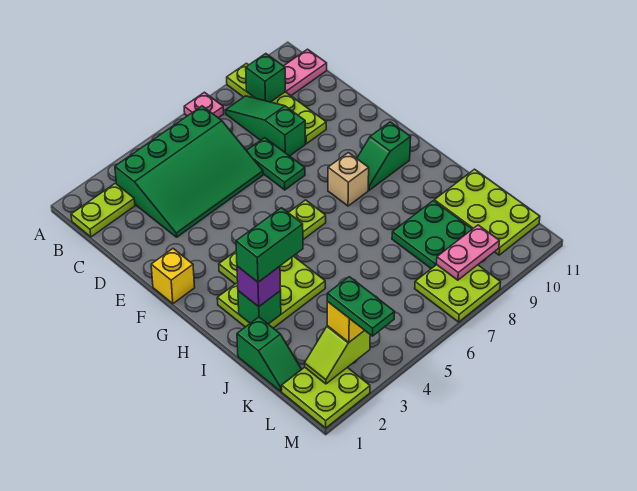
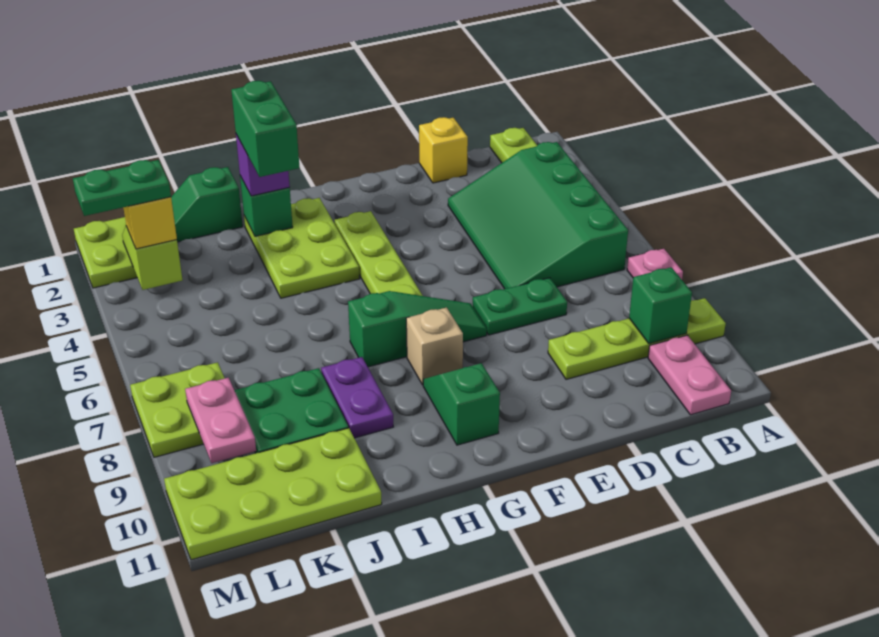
green 1x3 slope [226,96,305,156] -> green 1x3 slope moved to [348,291,487,367]
yellow 1x1 brick [151,249,195,304] -> yellow 1x1 brick moved to [419,117,468,183]
none -> purple 1x2 plate [321,357,393,438]
lime 2x3 plate [434,169,540,255] -> lime 2x4 plate [164,428,382,560]

